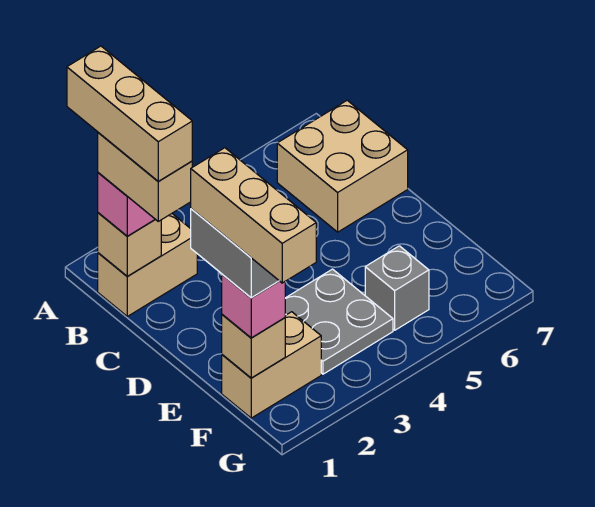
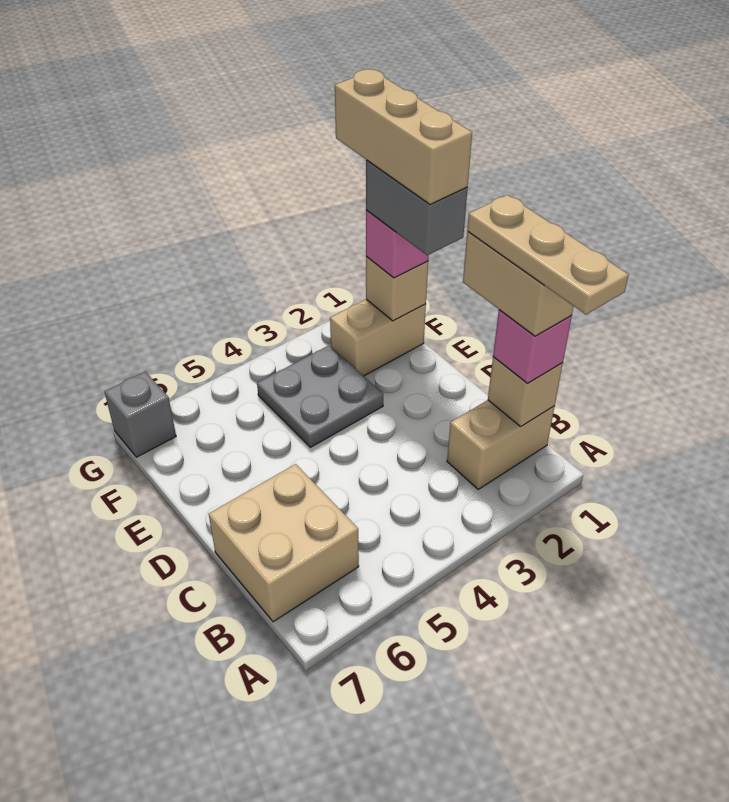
tan 1x3 brick [67,46,192,181] -> tan 1x3 plate [467,195,629,315]
grey 1x1 brick [365,246,429,330] -> grey 1x1 brick moved to [104,372,176,457]

